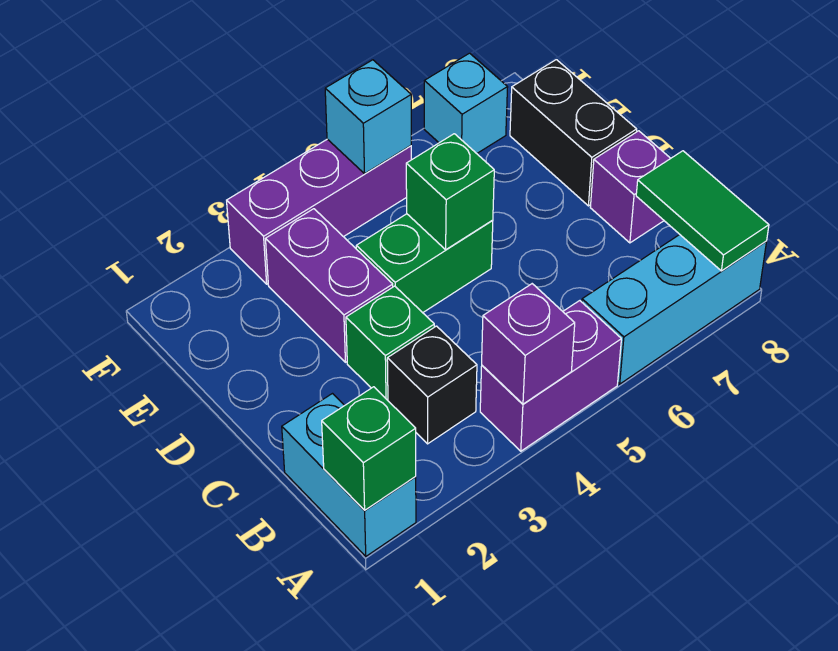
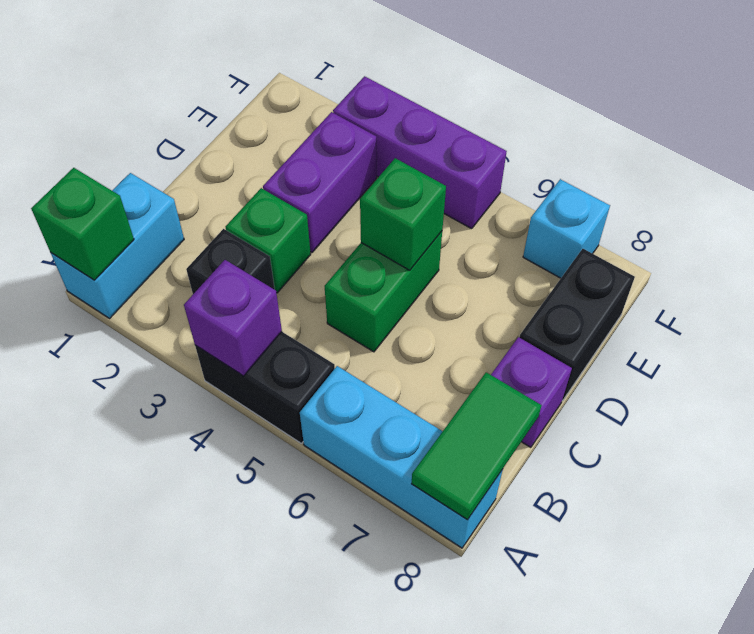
purple 1x2 brick [480,301,621,451] -> black 1x2 brick [195,332,335,443]
green 1x2 brick [356,214,493,313] -> green 1x2 brick turned to [325,231,442,352]
cyan 1x1 brick [325,60,411,174] -> none

